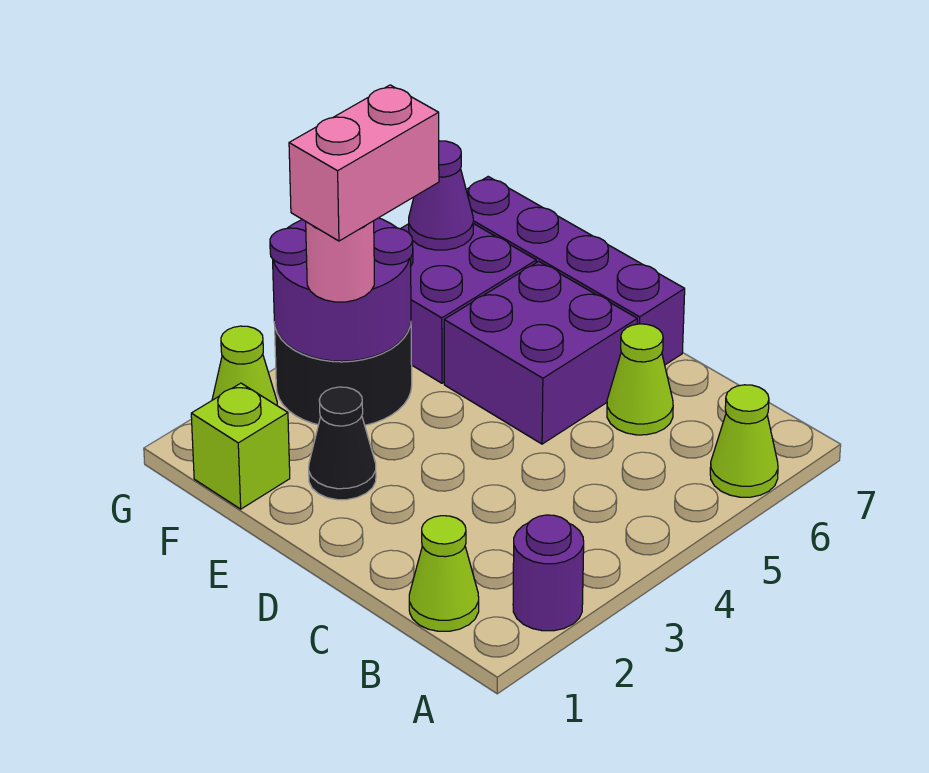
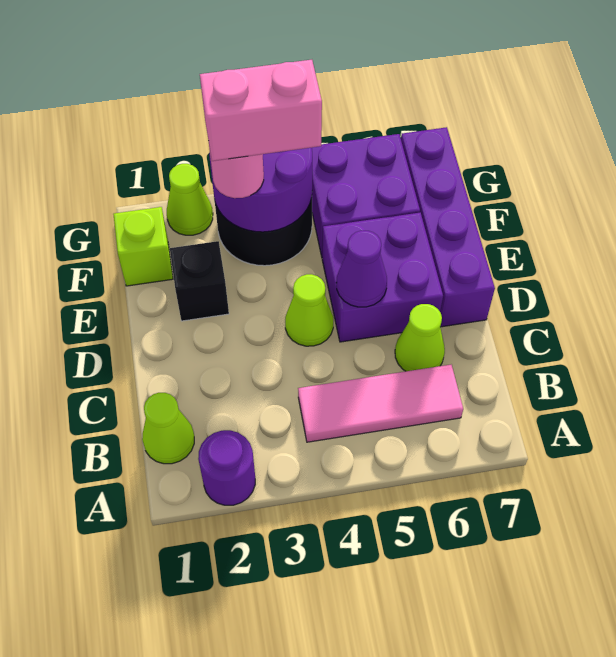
lime 1x1 cone [710,385,778,497] -> lime 1x1 cone moved to [285,274,333,346]
none -> pink 1x3 tile [298,365,463,442]
black 1x1 cone [309,387,376,500] -> black 1x1 brick [170,241,229,321]
purple 1x1 cone [409,141,473,250] -> purple 1x1 cone moved to [336,231,387,307]

